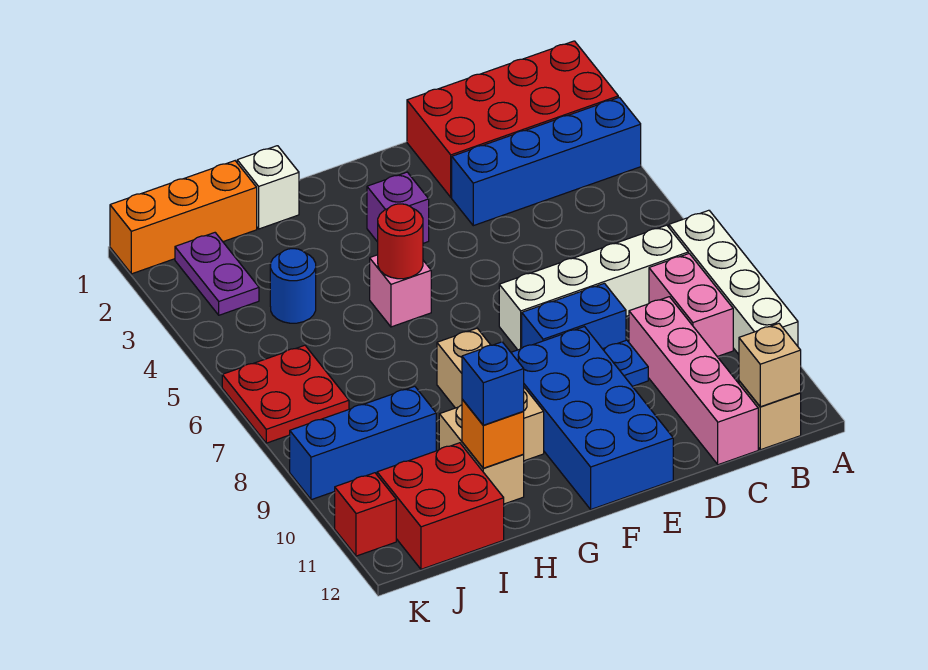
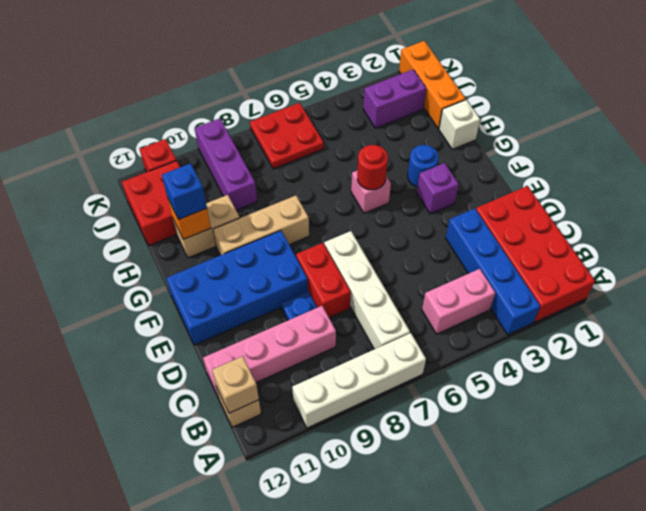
pink 1x2 brick [649,254,733,357] -> pink 1x2 brick moved to [422,269,495,334]
blue 1x2 brick [522,283,626,349] -> red 1x2 brick [296,243,351,318]
blue 1x1 round brick [270,249,316,323] -> blue 1x1 round brick moved to [408,145,439,187]
blue 1x3 brick [290,386,436,500] -> purple 1x3 brick [195,118,257,210]
purple 1x2 plate [175,233,259,315] -> purple 1x2 brick [363,70,426,128]

